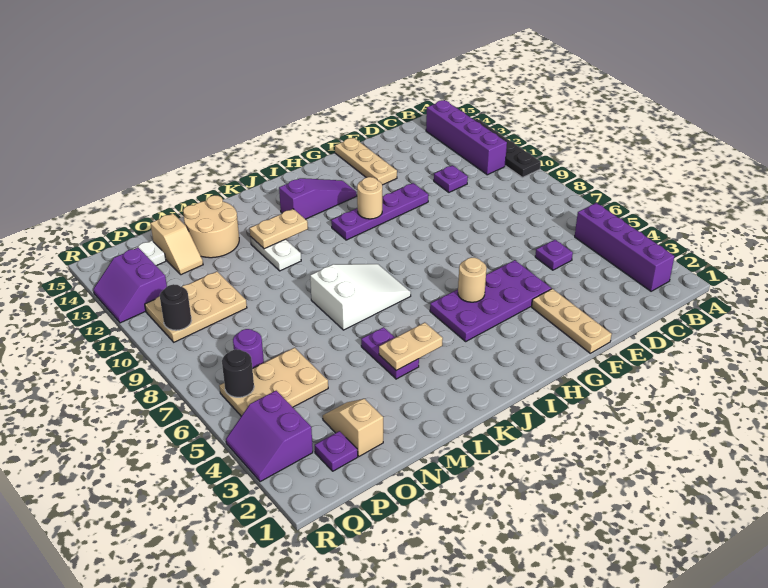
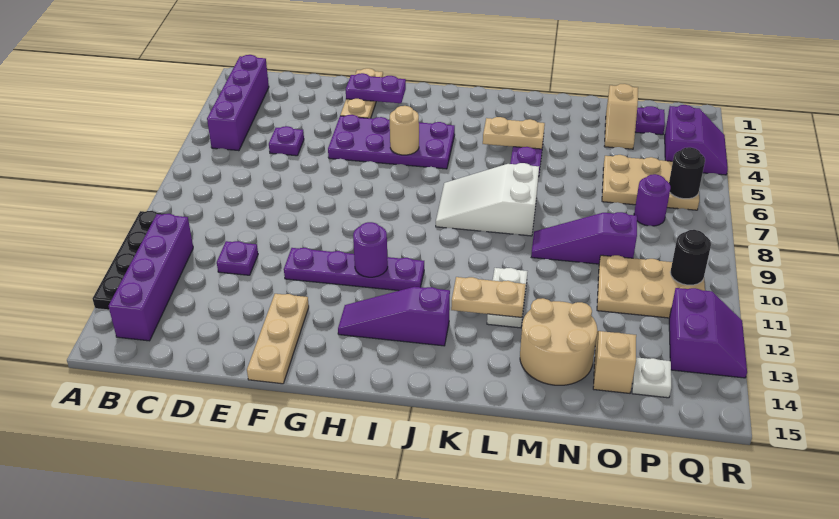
none -> purple 1x2 plate [346,73,406,103]
tan 1x1 round brick [357,177,382,219] -> purple 1x1 round brick [353,222,388,277]
none -> purple 1x3 slope [531,212,637,264]

